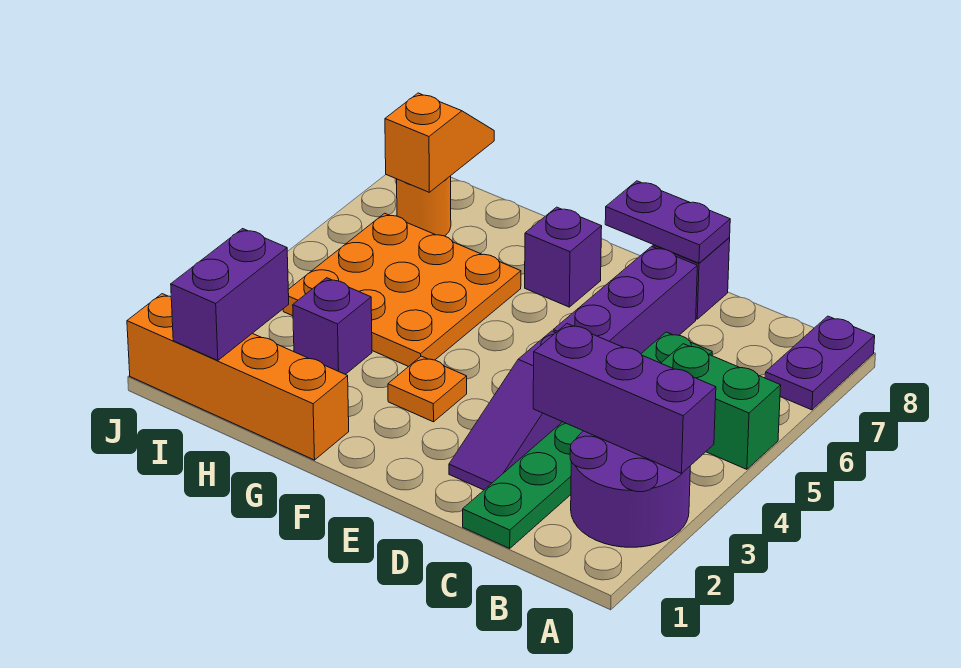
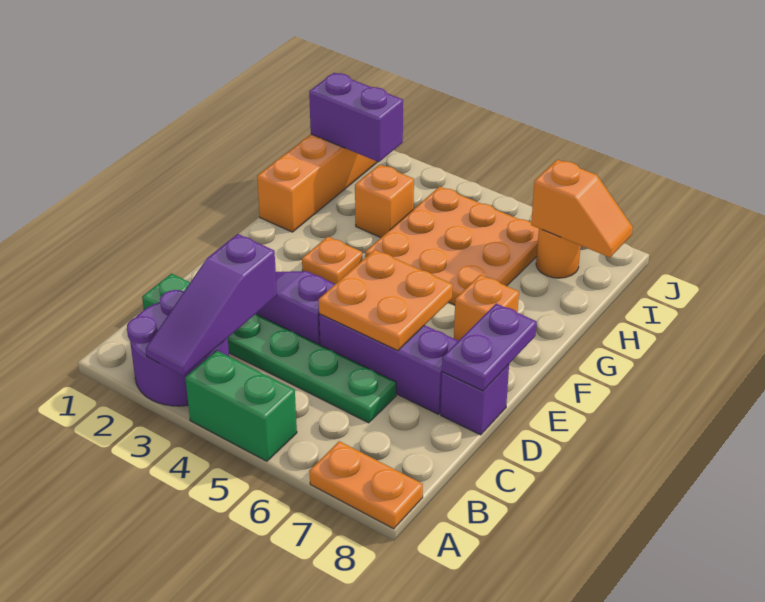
purple 1x3 brick [533,324,716,474] -> purple 1x3 slope [146,234,277,375]
green 1x2 brick [661,344,781,469] -> green 1x2 brick turned to [185,350,297,461]
purple 1x2 plate [765,316,875,410] -> orange 1x2 plate [310,441,423,529]
none -> orange 2x2 plate [319,250,453,351]
purple 1x1 brick [525,207,602,307] -> orange 1x1 brick [454,275,519,341]
purple 1x1 brick [293,278,372,374] -> orange 1x1 brick [355,165,414,237]

